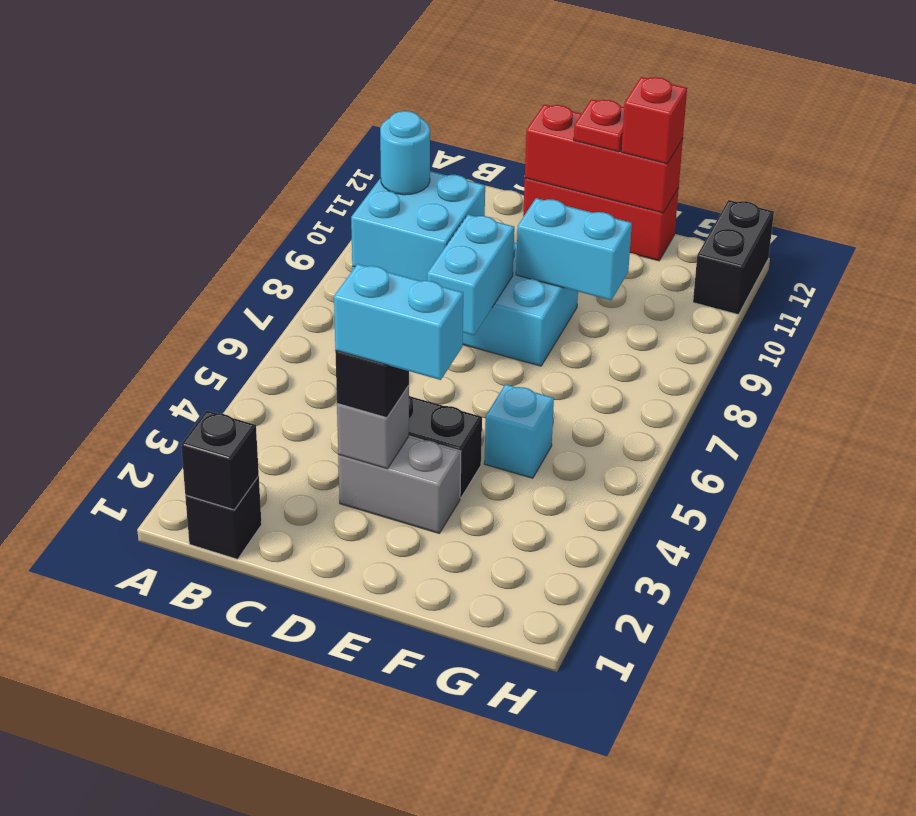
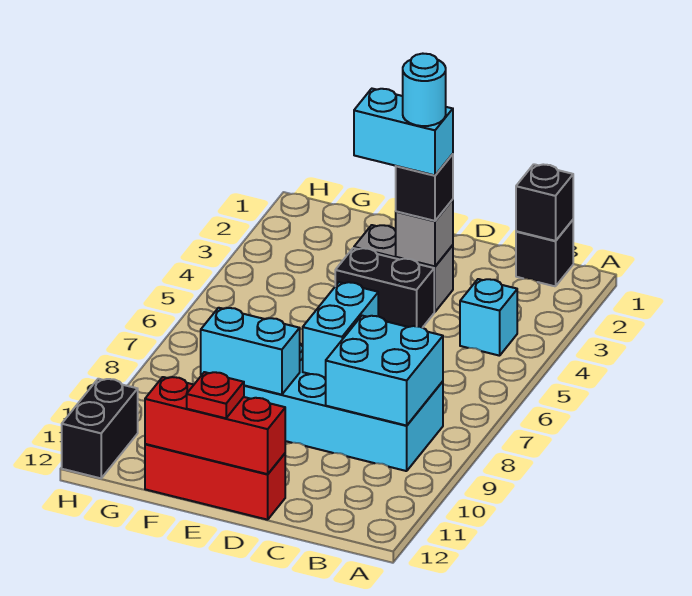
cyan 1x1 round brick [380,111,430,195] -> cyan 1x1 round brick moved to [403,54,446,126]
cyan 1x1 brick [484,384,554,478] -> cyan 1x1 brick moved to [460,279,517,356]
red 1x1 brick [621,77,687,164] -> none

